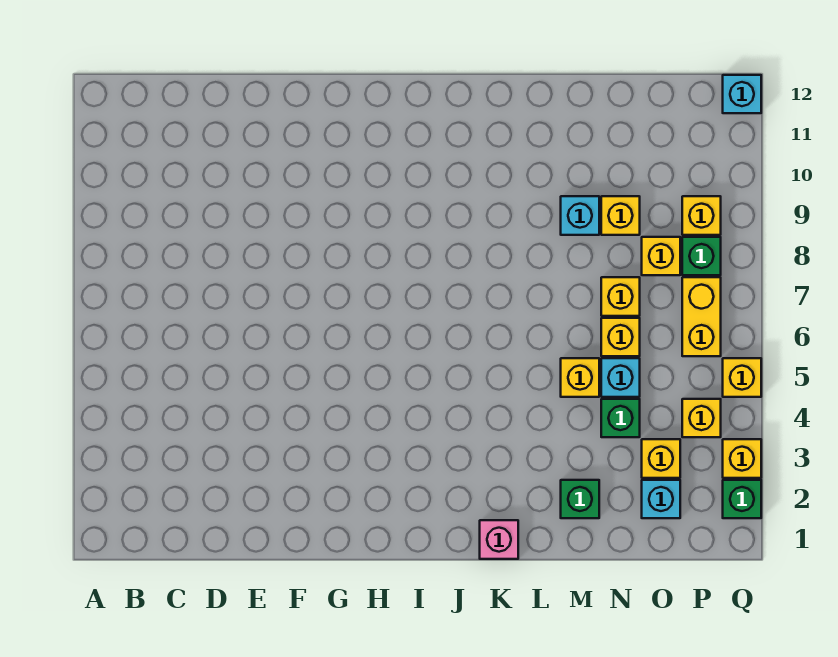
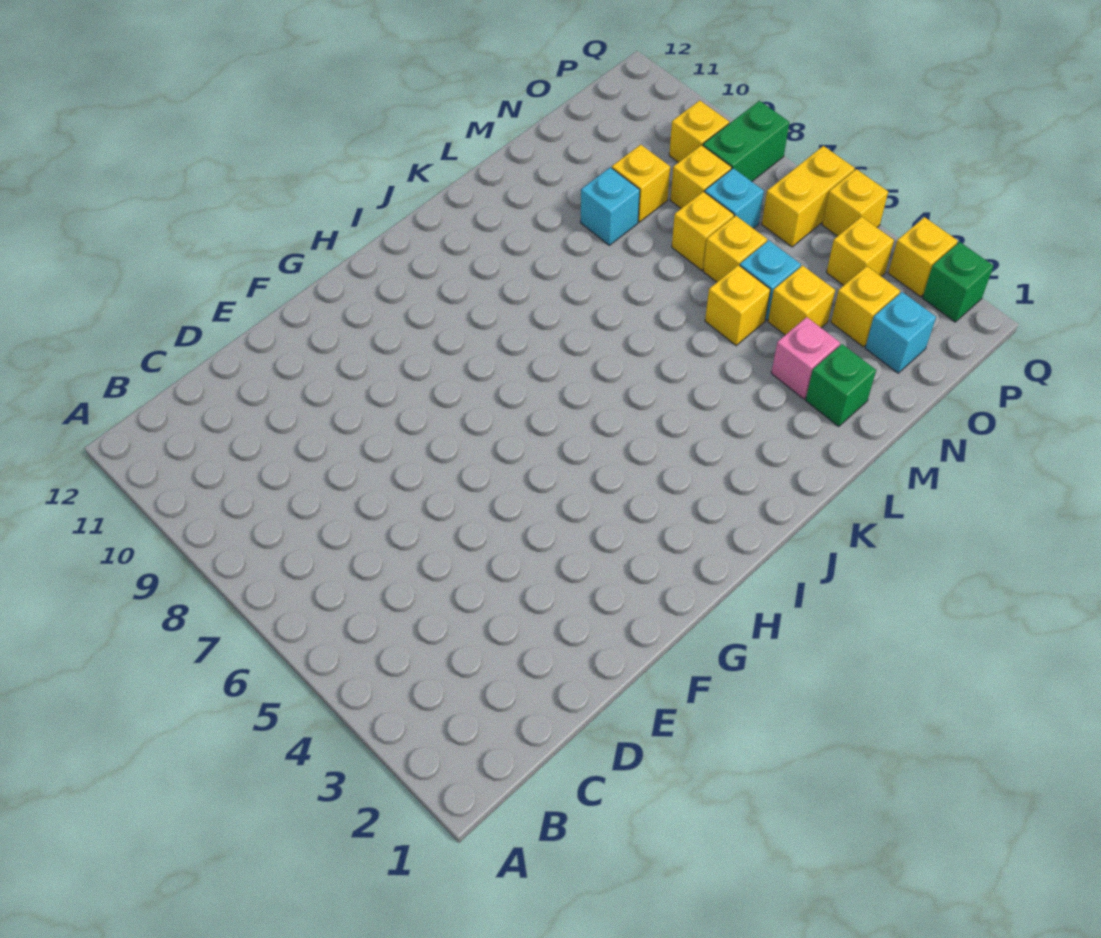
pink 1x1 brick [480,520,518,559] -> pink 1x1 brick moved to [771,317,840,399]
green 1x1 brick [601,399,640,437] -> yellow 1x1 brick [768,266,835,335]
yellow 1x2 brick [682,277,721,356] -> yellow 1x2 brick turned to [762,146,855,247]
green 1x1 brick [682,237,721,275] -> green 1x2 brick [703,101,789,181]
cyan 1x1 brick [723,75,761,113] -> cyan 1x1 brick moved to [705,168,764,229]

